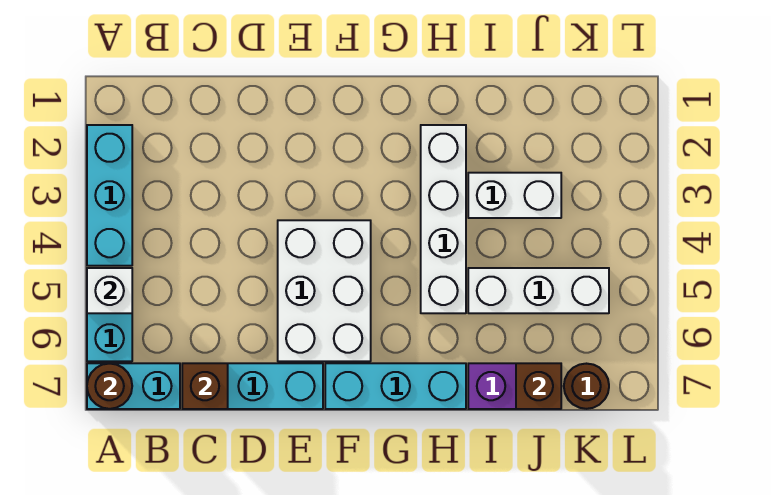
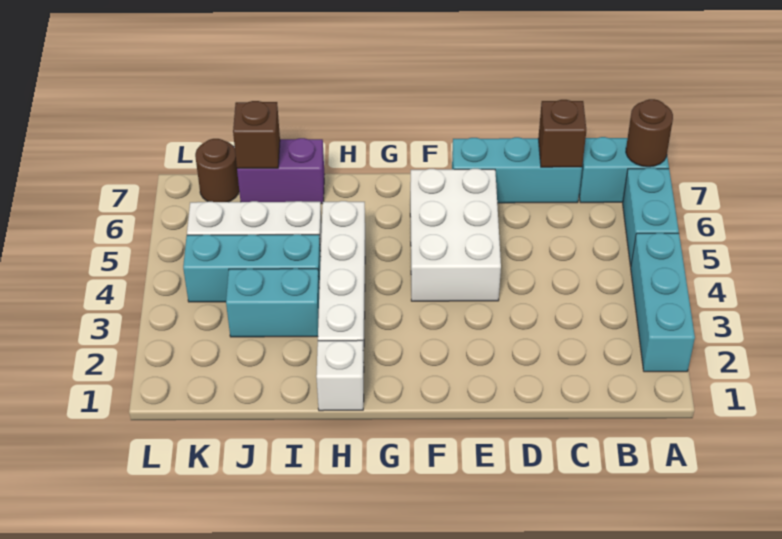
white 1x1 brick [87,268,132,313] -> white 1x1 brick moved to [316,340,364,411]
cyan 1x3 brick [325,363,466,409] -> cyan 1x3 brick moved to [183,234,321,302]
white 1x2 brick [468,173,561,218] -> cyan 1x2 brick [226,269,319,337]

